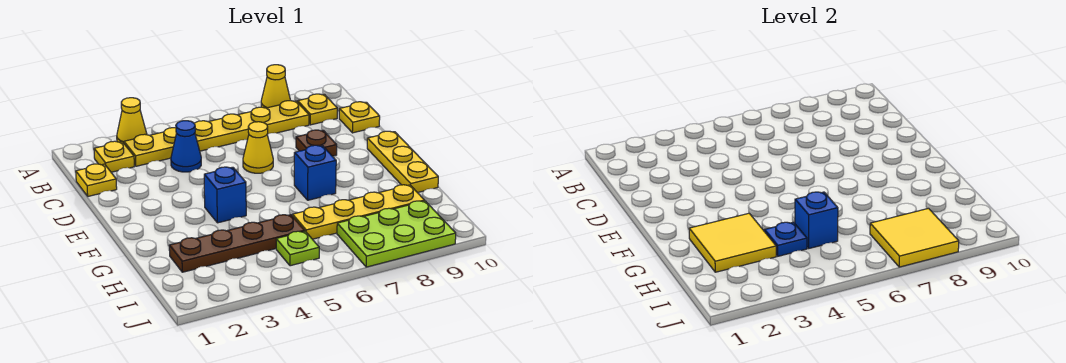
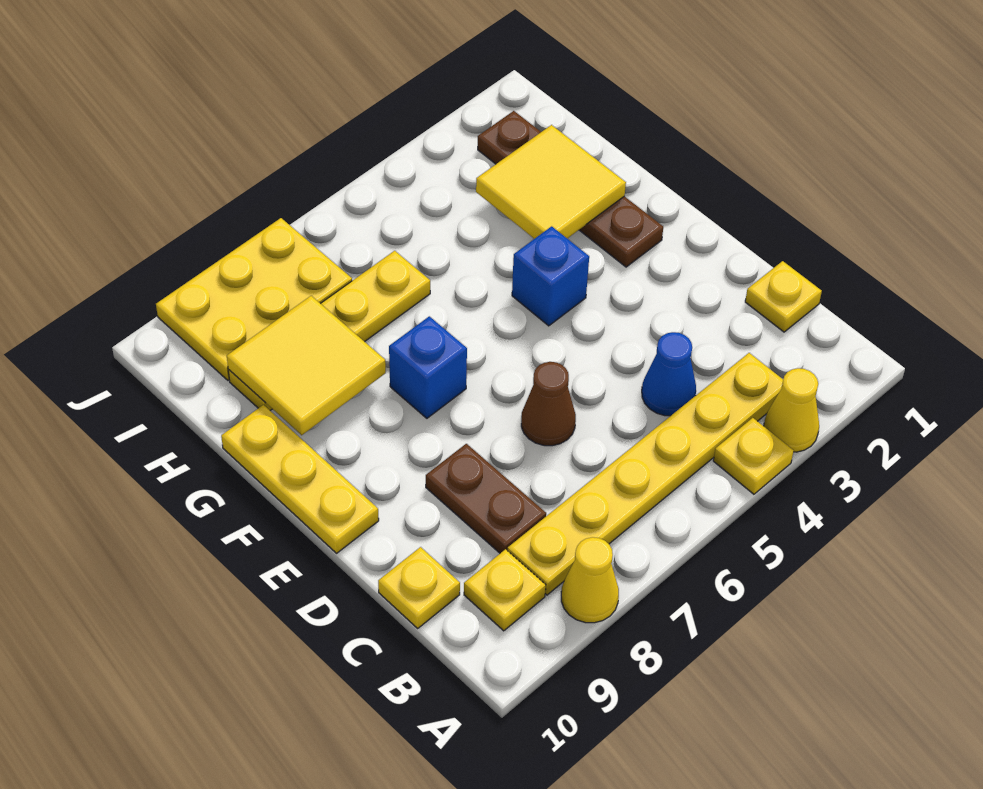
yellow 1x1 plate [94,141,134,172] -> yellow 1x1 plate moved to [713,418,794,494]
yellow 1x1 cone [243,122,273,173] -> brown 1x1 cone [521,362,576,446]
brown 1x1 plate [296,130,337,156] -> brown 1x2 plate [426,444,546,553]
brown 1x4 plate [169,215,305,272] -> brown 1x4 plate turned to [478,111,663,267]
blue 1x1 plate [764,222,807,256] -> none
blue 1x1 brick [795,192,838,248] -> none
lime 1x1 plate [276,231,319,266] -> none
lime 2x3 plate [337,201,456,267] -> yellow 2x3 plate [156,218,352,381]
yellow 2x2 tile [870,208,959,267] -> yellow 2x2 tile moved to [227,296,386,435]

